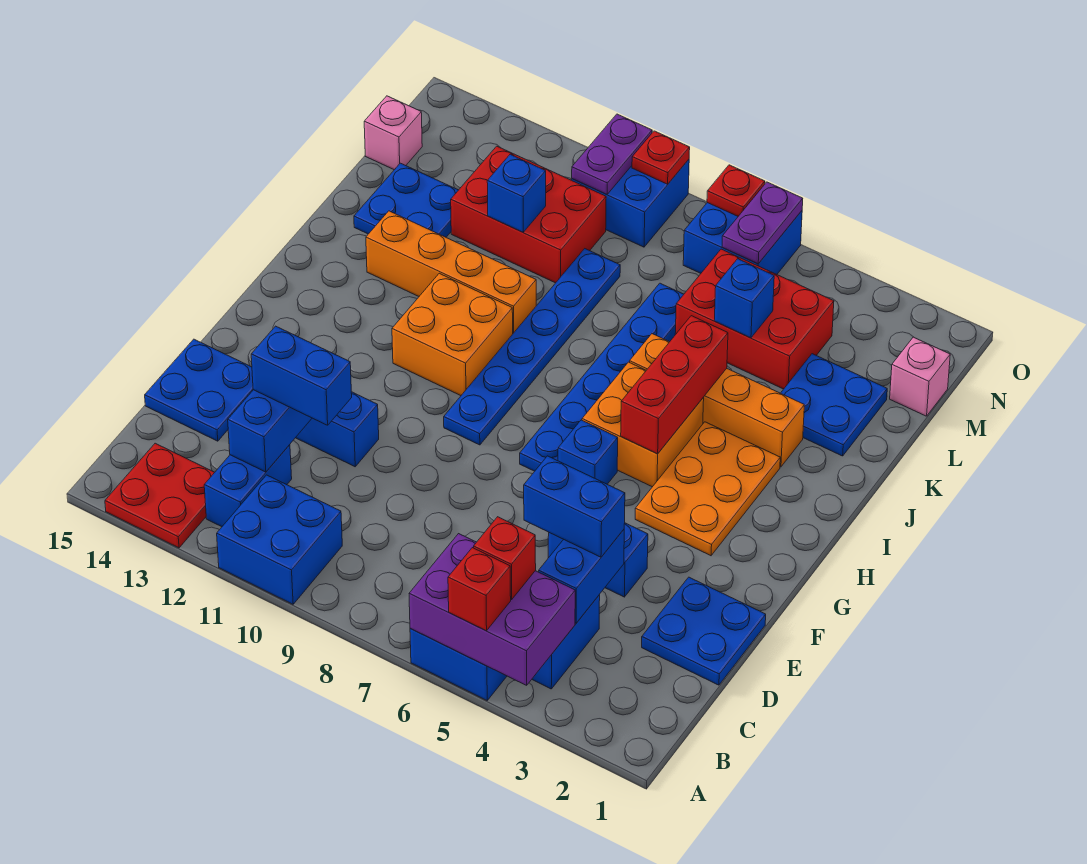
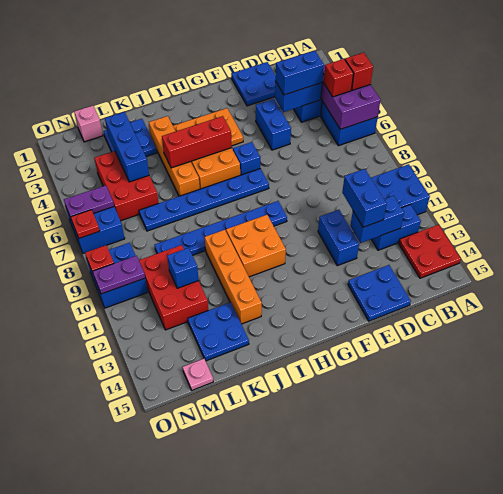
blue 1x2 brick [524,456,625,557] -> blue 1x2 brick turned to [275,51,324,95]
blue 1x1 brick [714,259,774,338] -> blue 1x3 brick [105,112,149,182]
pink 1x1 brick [364,96,422,170] -> pink 1x1 plate [183,359,213,390]

